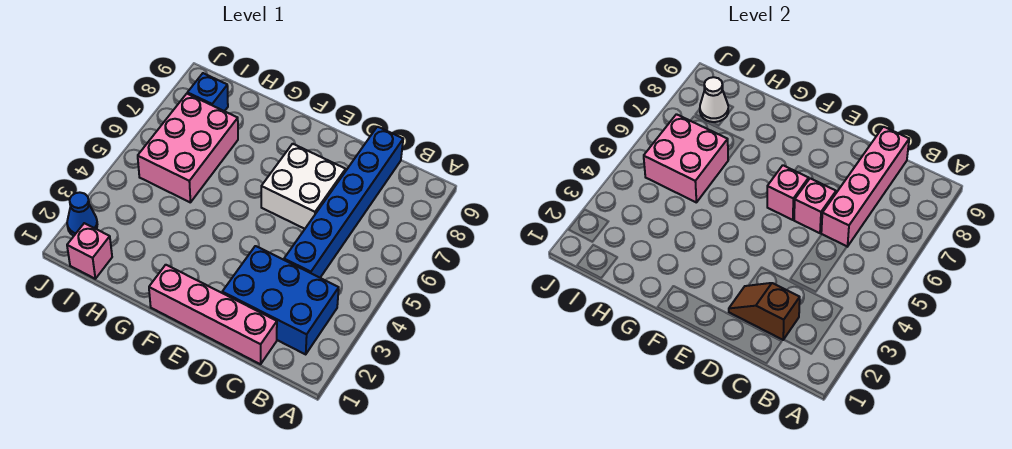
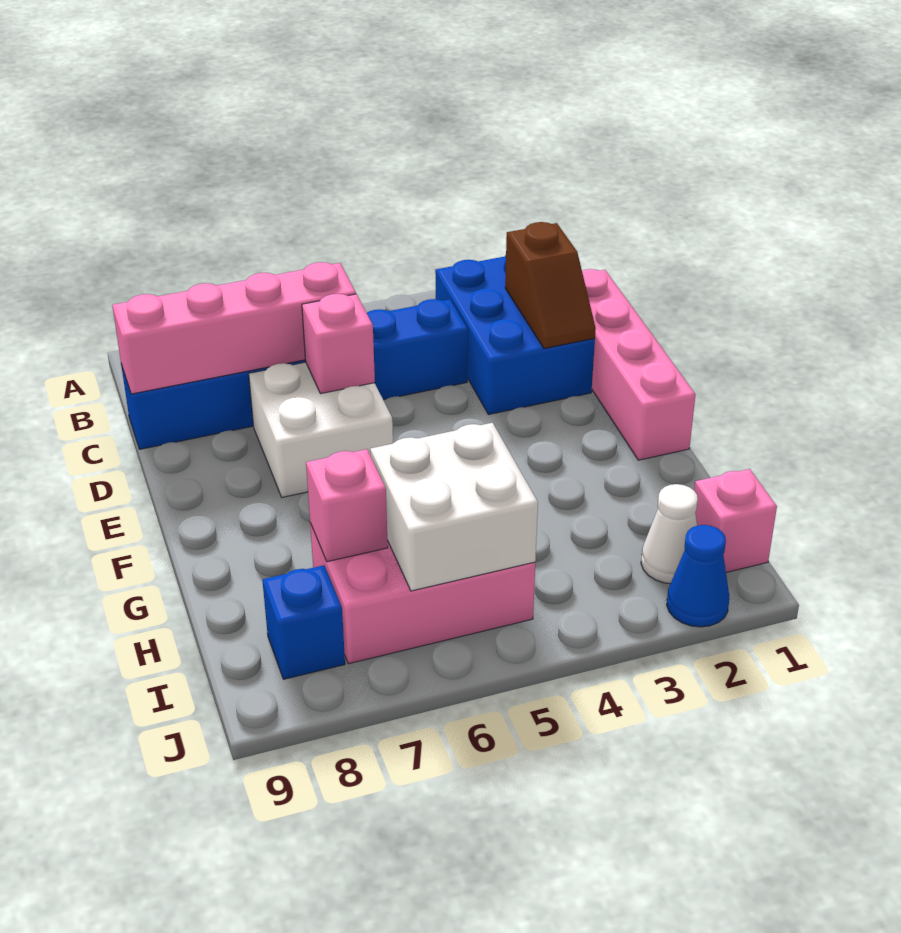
pink 1x1 brick [767,165,809,220] -> pink 1x1 brick moved to [306,449,388,562]
pink 2x2 brick [644,114,728,202] -> white 2x2 brick [370,423,538,591]
white 1x1 cone [700,77,728,122] -> white 1x1 cone moved to [641,484,698,584]

